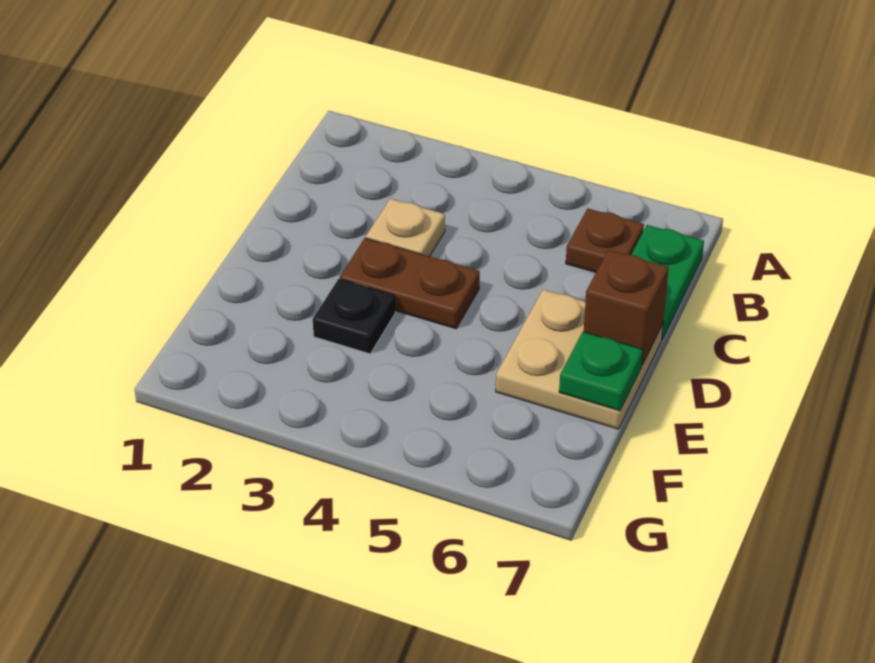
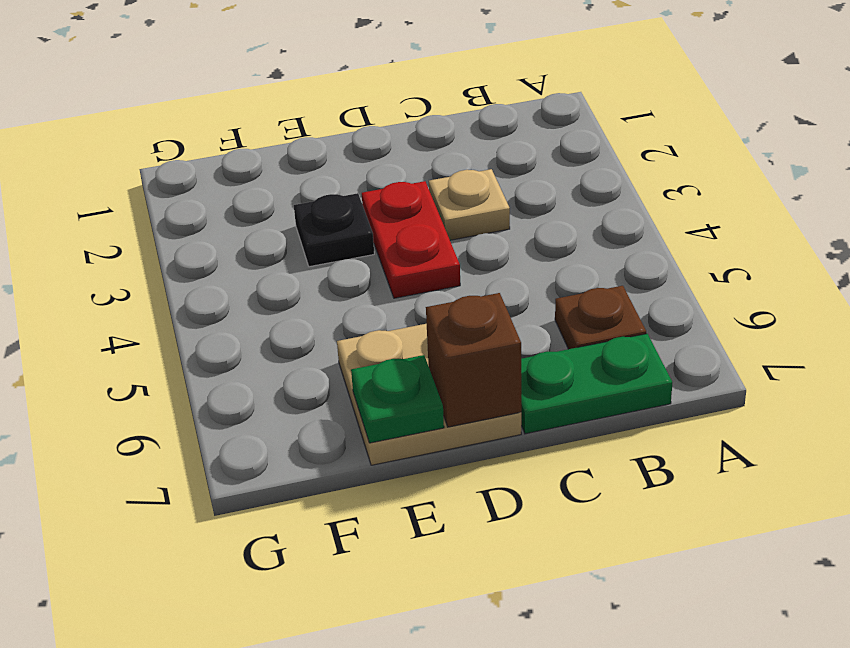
brown 1x2 plate [340,238,480,329] -> red 1x2 plate [362,181,460,298]

